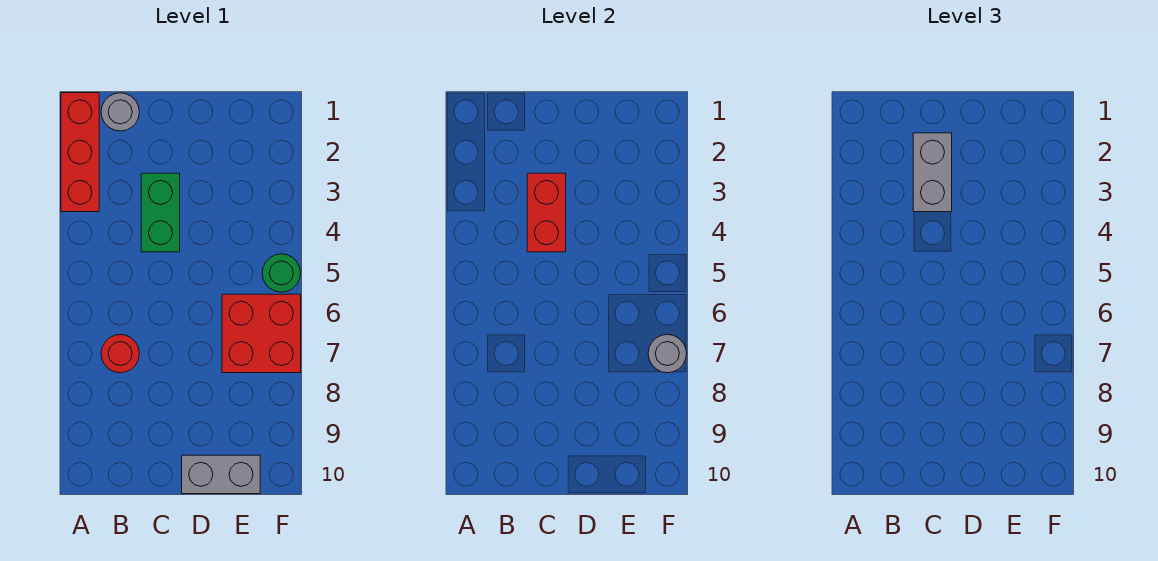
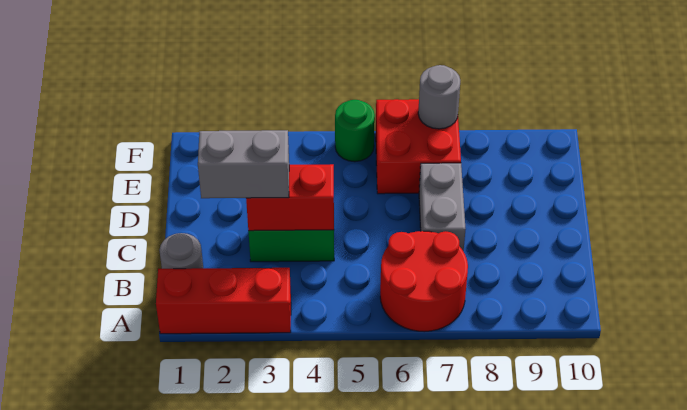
red 1x1 round brick [101,334,139,373] -> red 2x2 round brick [380,231,468,332]
grey 1x2 brick [182,455,260,494] -> grey 1x2 brick moved to [419,163,466,252]

